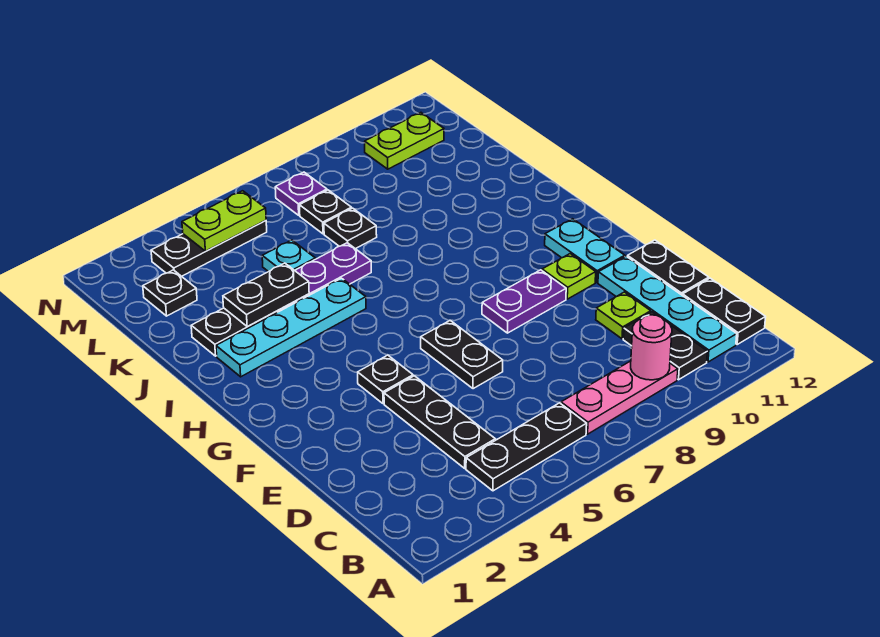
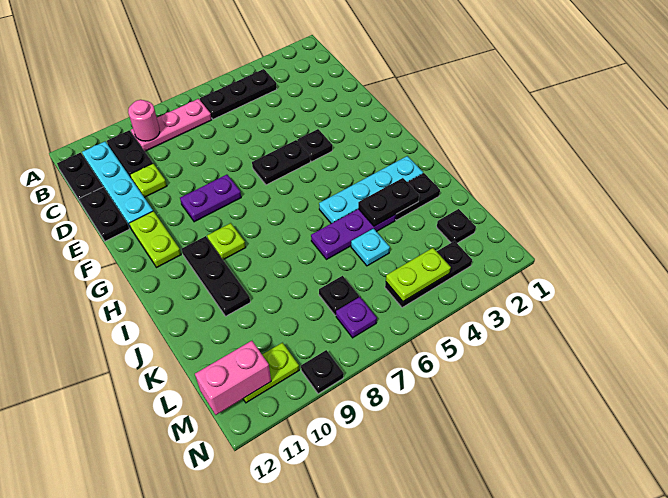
black 1x3 plate [384,376,495,468] -> black 1x3 plate moved to [182,236,250,316]
black 1x2 plate [421,320,503,389] -> black 1x2 plate turned to [252,140,310,185]
lime 1x1 plate [542,254,596,299] -> lime 1x1 plate moved to [207,223,246,260]
cyan 1x2 plate [545,219,625,282] -> lime 1x2 plate [129,211,181,268]
black 1x1 plate [324,208,377,249] -> black 1x1 plate moved to [301,350,344,394]
none -> pink 1x2 brick [195,341,271,415]

